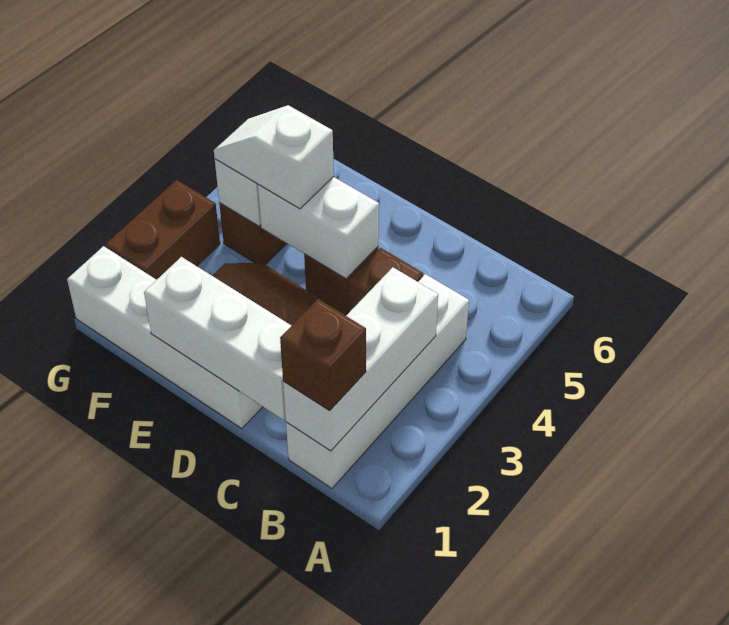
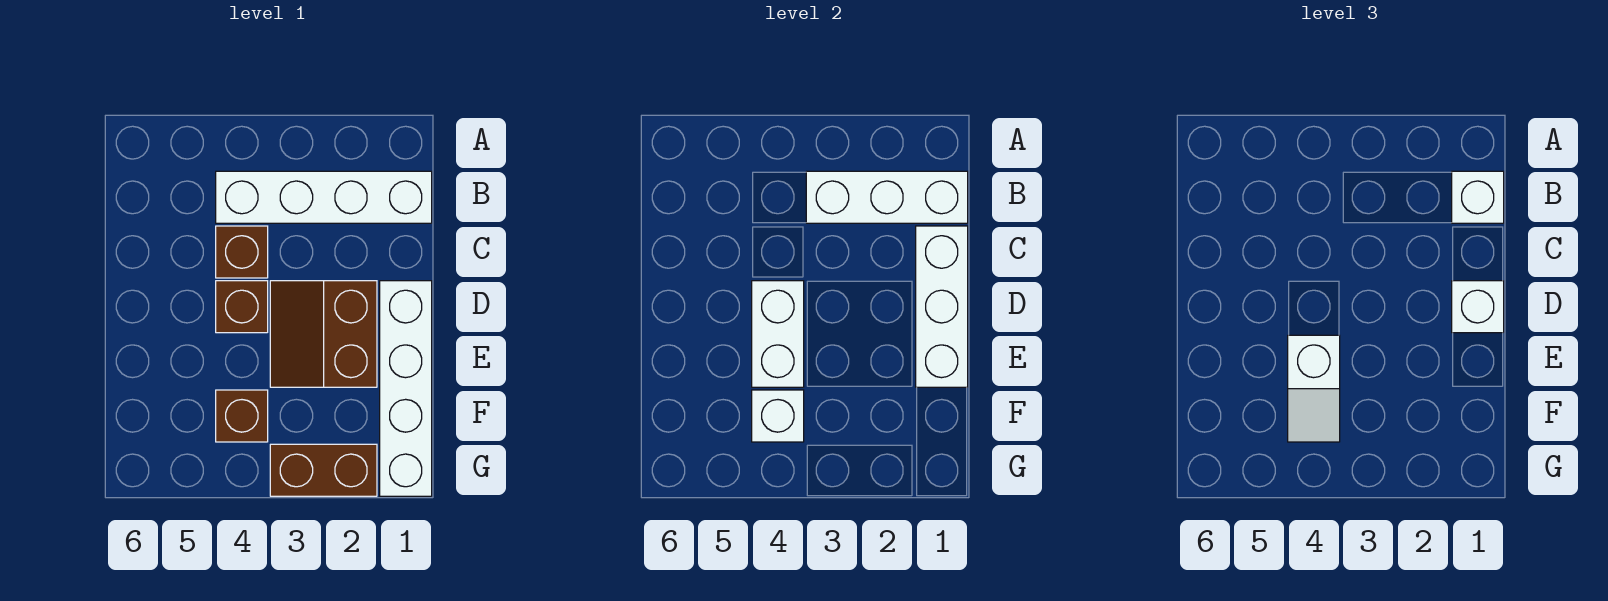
brown 1x1 brick [280,299,366,411] -> white 1x1 brick [1452,171,1504,223]
none -> white 1x1 brick [1452,281,1504,333]

